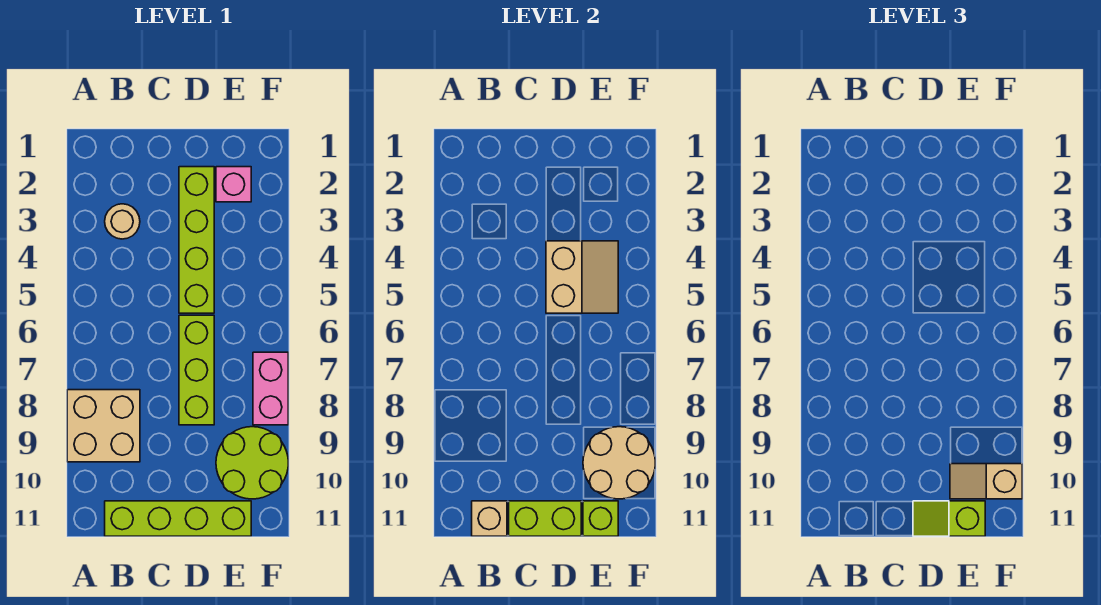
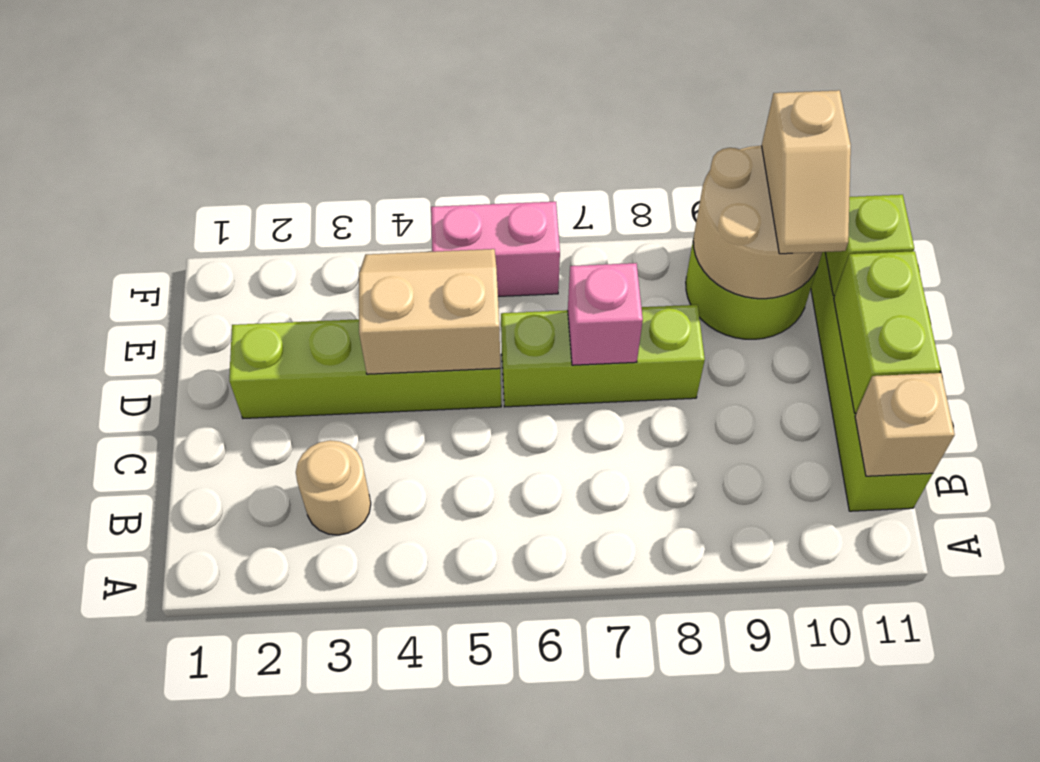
tan 2x2 brick [67,390,140,462] -> none
lime 1x2 slope [913,501,985,536] -> none
pink 1x1 brick [216,167,251,202] -> pink 1x1 brick moved to [568,263,643,365]
pink 1x2 brick [253,352,288,425] -> pink 1x2 brick moved to [431,202,560,296]

